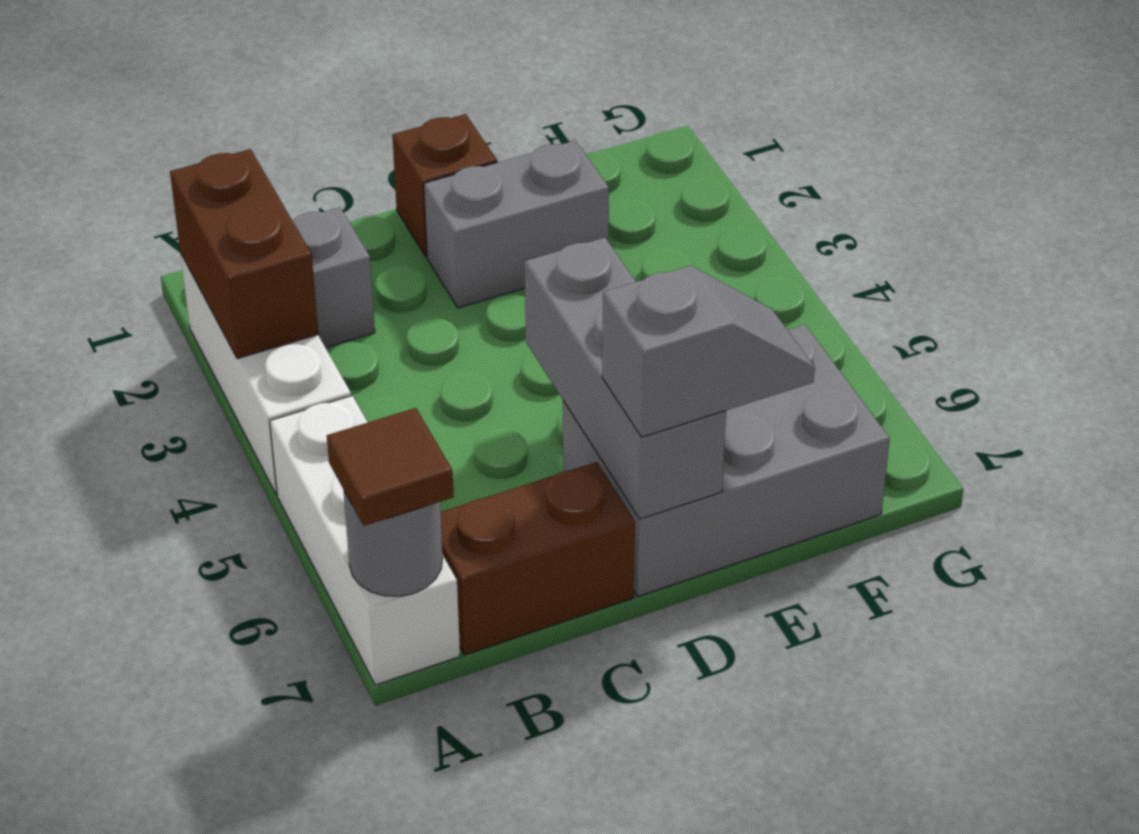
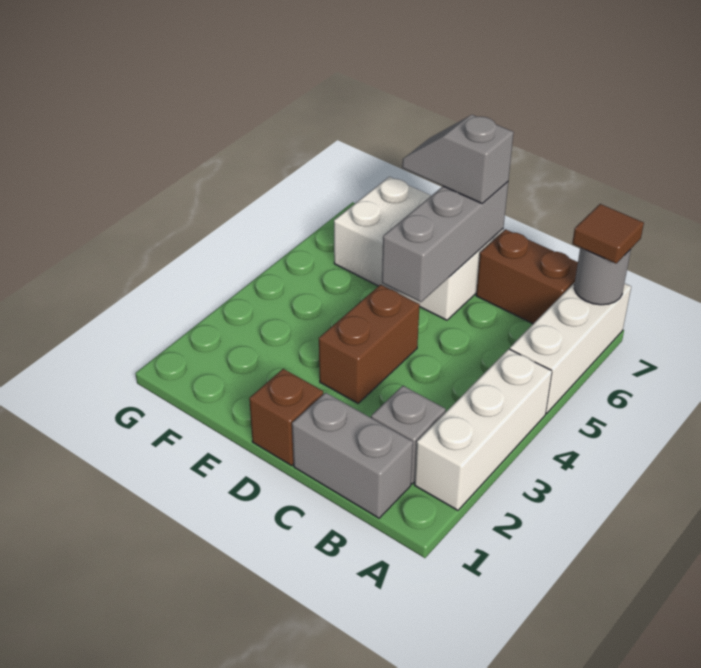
brown 1x2 brick [170,149,318,359] -> brown 1x2 brick moved to [319,285,420,403]
grey 1x2 brick [424,140,609,308] -> grey 1x2 brick moved to [292,393,413,518]
grey 2x3 brick [563,325,890,596] -> white 2x3 brick [334,177,503,320]

